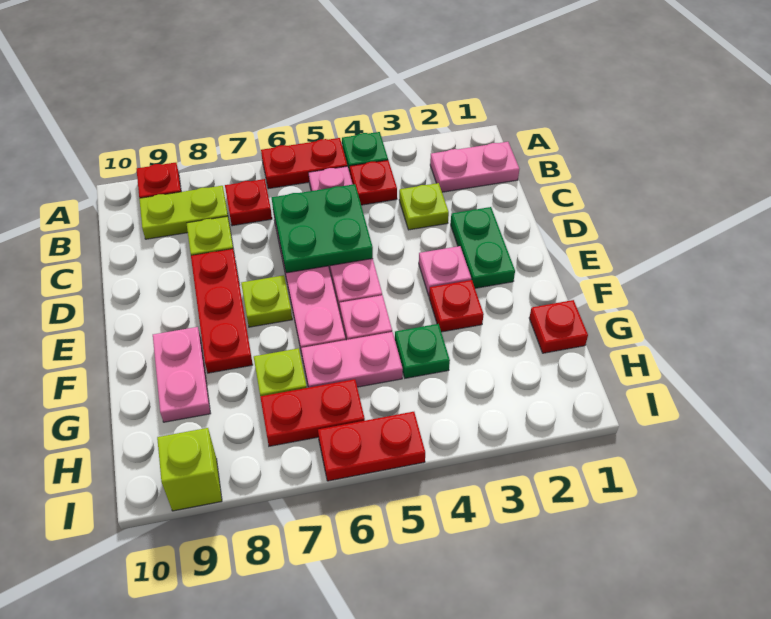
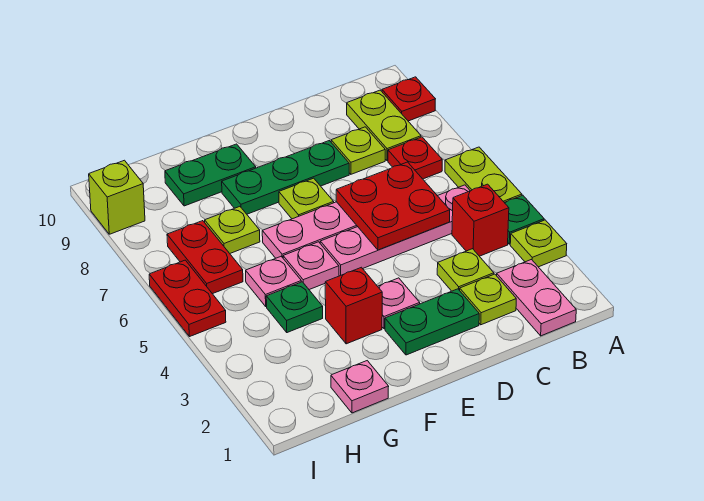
none -> lime 1x1 plate [510,220,567,267]
red 1x2 plate [261,138,347,189] -> lime 1x2 plate [445,147,522,202]
red 1x1 plate [350,160,397,205] -> red 1x1 brick [452,184,509,256]
none -> lime 1x1 plate [460,274,516,325]
green 2x2 plate [272,184,373,273] -> red 2x2 plate [336,162,450,250]
red 1x3 plate [191,249,253,373] -> green 1x3 plate [222,141,349,214]
red 1x1 plate [429,280,484,332] -> red 1x1 brick [325,267,382,344]
pink 1x2 plate [153,327,211,422] -> green 1x2 plate [165,144,256,206]
red 1x1 plate [529,300,588,353] -> pink 1x1 plate [331,361,389,413]
pink 1x2 plate [301,332,403,388] -> pink 1x1 plate [246,257,301,306]

